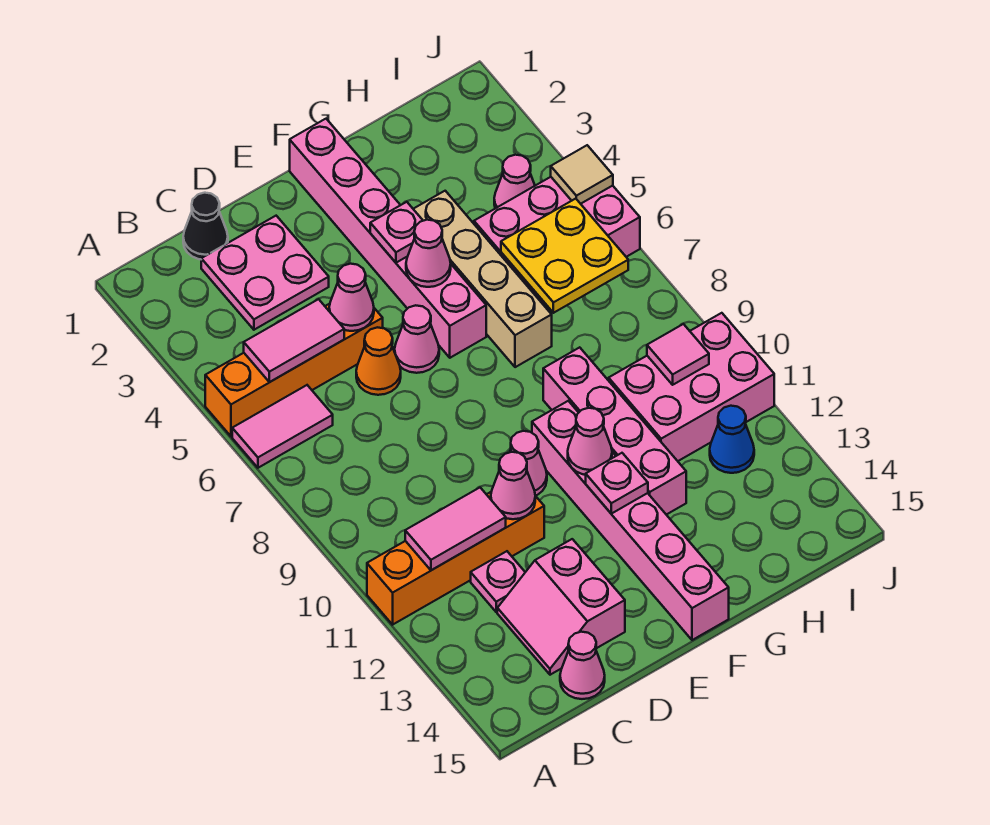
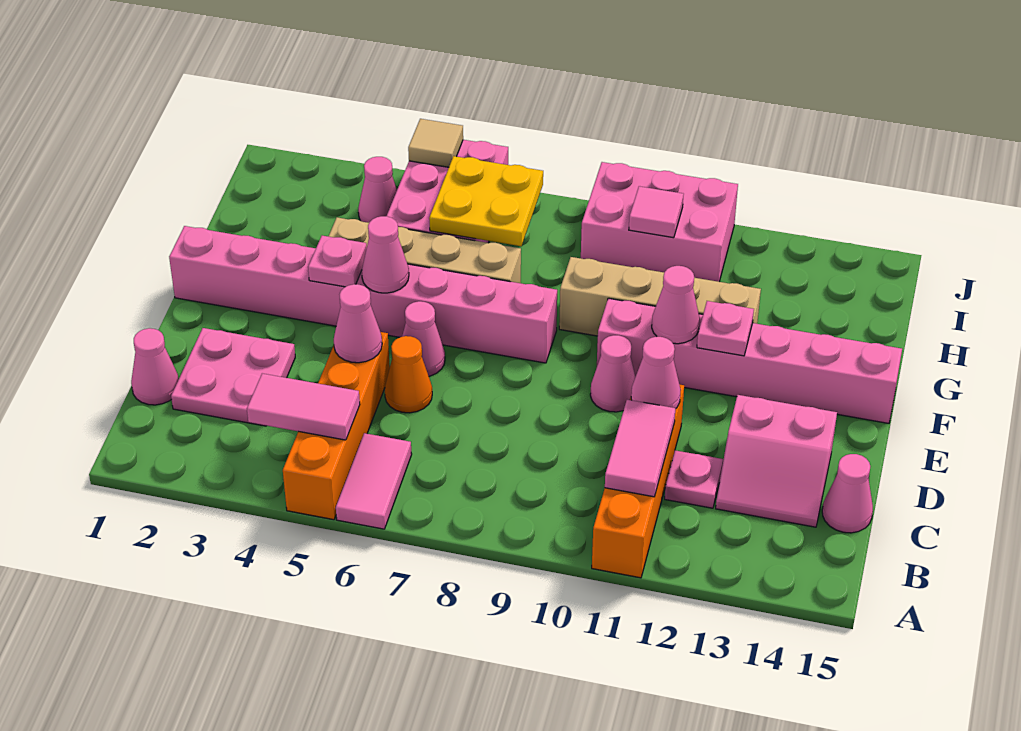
pink 1x2 tile [244,299,344,382] -> pink 1x2 tile turned to [247,373,360,440]
black 1x1 cone [183,193,228,259] -> pink 1x1 cone [131,328,179,405]
pink 1x6 brick [290,119,486,358] -> pink 1x8 brick [169,226,557,363]
pink 1x4 brick [543,347,686,515] -> tan 1x4 brick [559,257,761,336]
pink 2x3 brick [609,313,774,461] -> pink 2x3 brick turned to [581,162,738,282]
blue 1x1 cone [710,406,754,473] -> none

